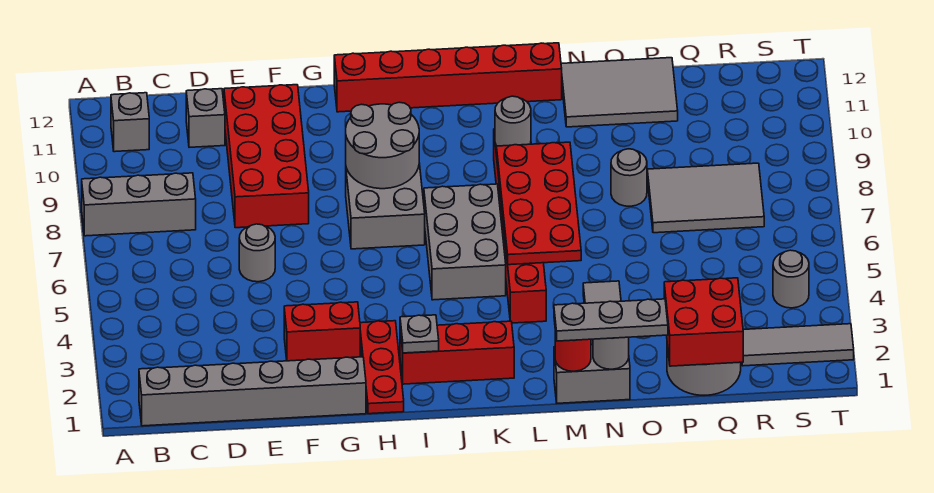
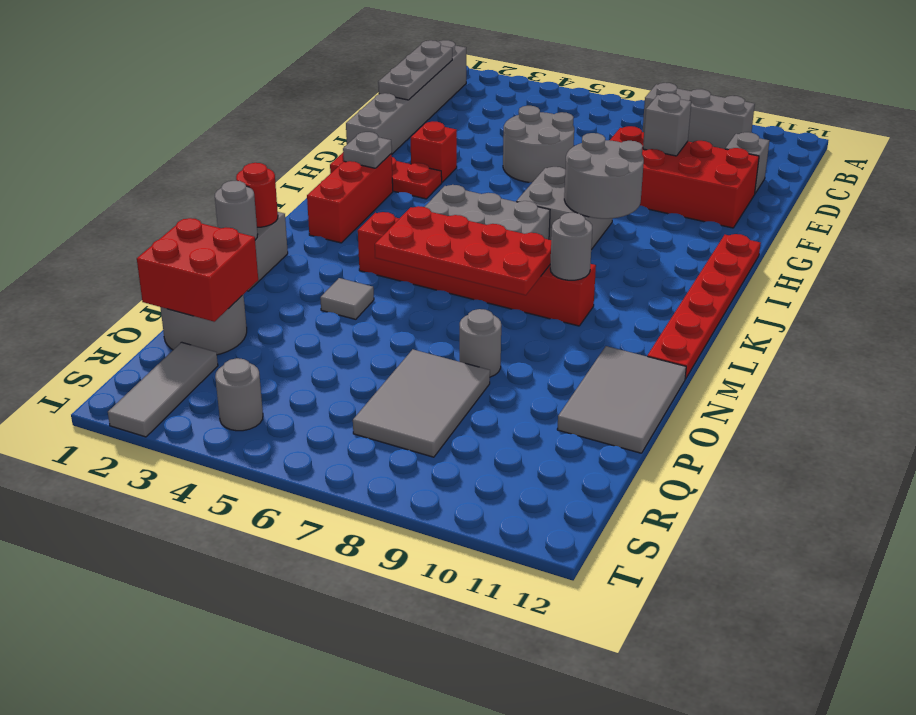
grey 1x3 brick [82,173,196,236] -> grey 1x3 brick turned to [643,83,755,149]
grey 1x1 brick [111,93,149,152] -> grey 1x1 brick moved to [643,93,691,156]
grey 1x1 round brick [239,224,275,282] -> grey 2x2 round brick [503,106,574,183]
red 1x2 brick [284,302,360,361] -> red 1x1 brick [411,122,457,182]
red 1x6 brick [334,43,562,112] -> red 1x6 plate [647,234,761,379]
grey 1x3 plate [554,299,668,341] -> grey 1x3 plate moved to [378,40,452,100]

